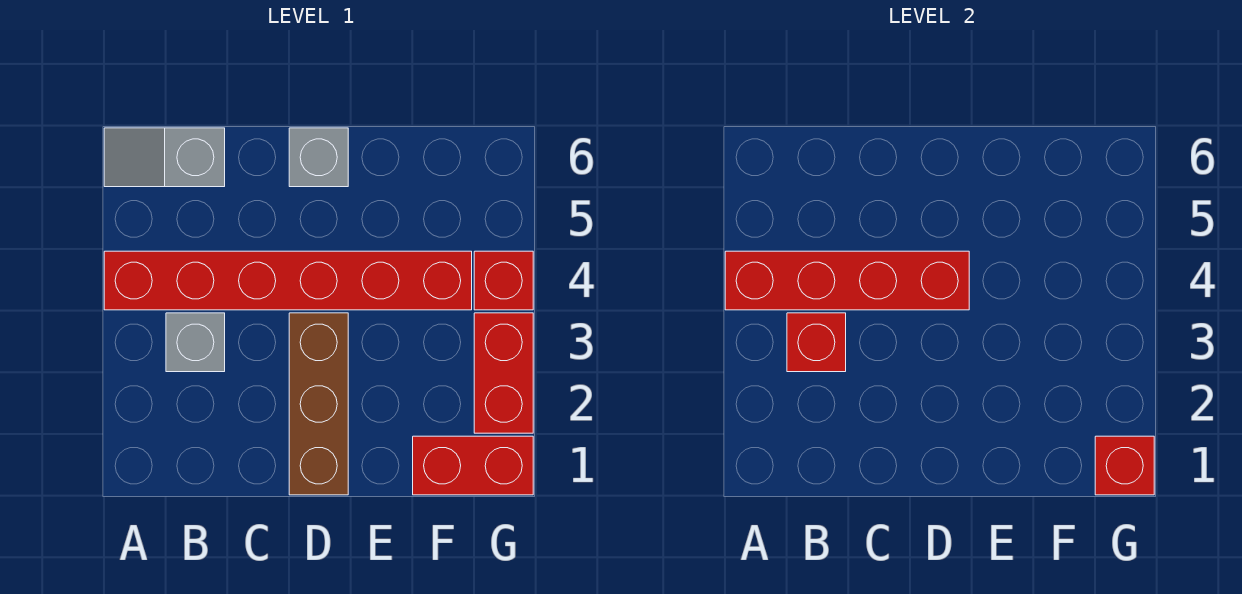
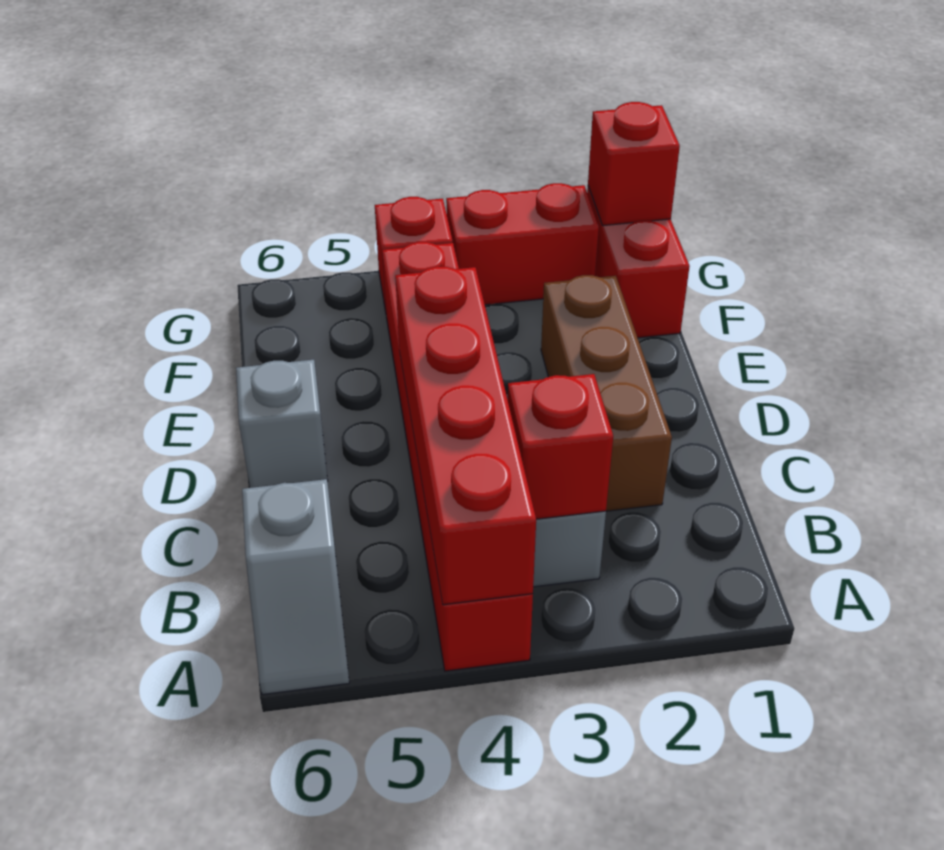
brown 1x3 brick [289,313,348,495] -> brown 1x3 brick turned to [541,275,672,511]

